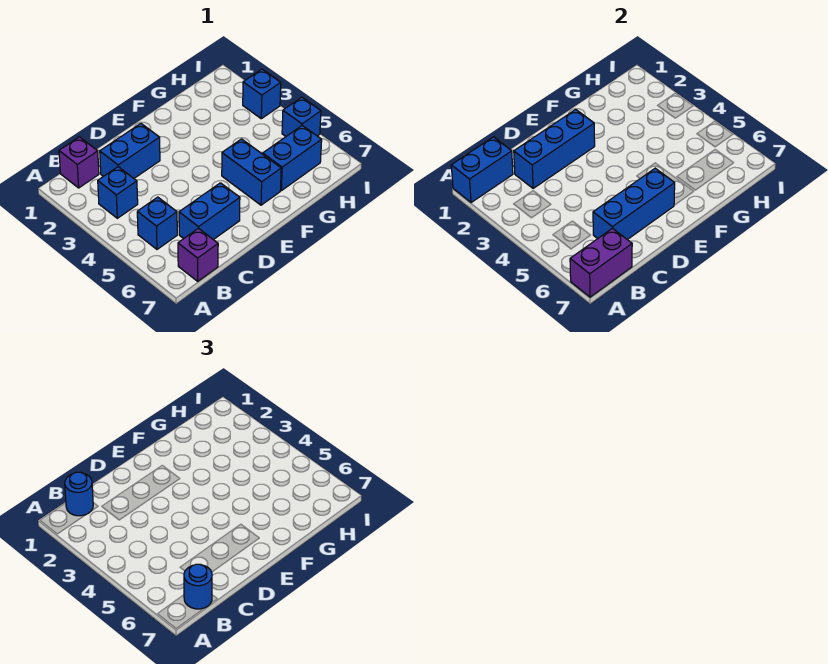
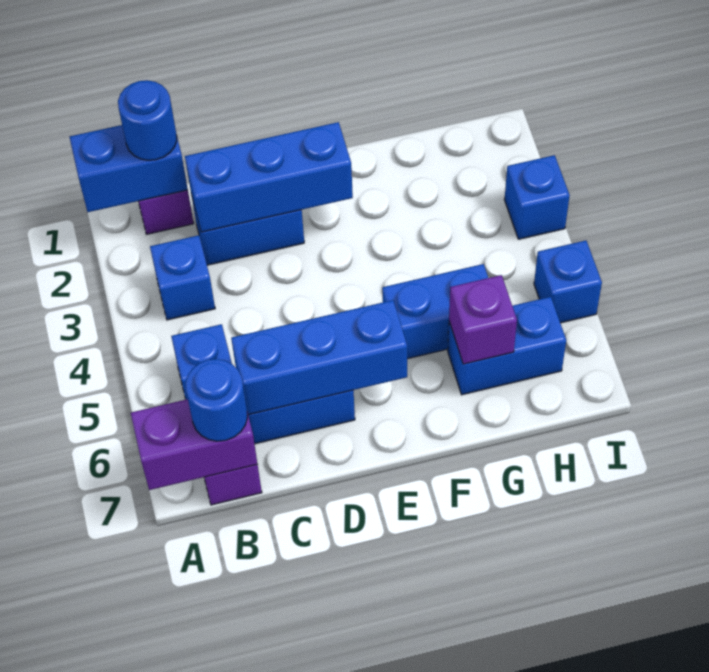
blue 1x2 brick [222,139,281,205] -> blue 1x2 brick turned to [382,264,488,359]
none -> purple 1x1 brick [449,275,517,364]

